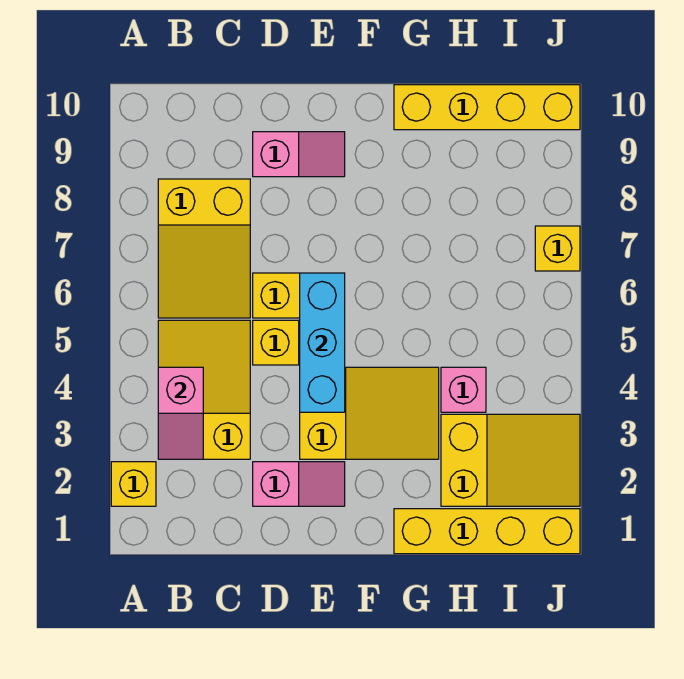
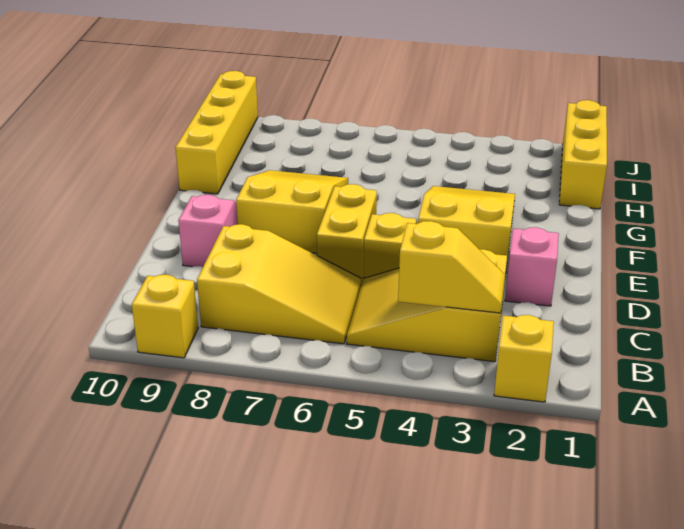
pink 1x2 slope [158,367,203,459] -> yellow 1x2 slope [398,221,505,313]
cyan 1x3 brick [300,273,345,412] -> none
yellow 1x4 brick [394,509,580,554] -> yellow 1x3 brick [559,100,607,209]
yellow 2x3 slope [441,414,580,506] -> yellow 2x3 slope moved to [236,170,348,253]
pink 1x1 brick [441,367,486,412] -> none
yellow 1x1 brick [535,226,580,271] -> yellow 1x1 brick moved to [132,275,198,358]

